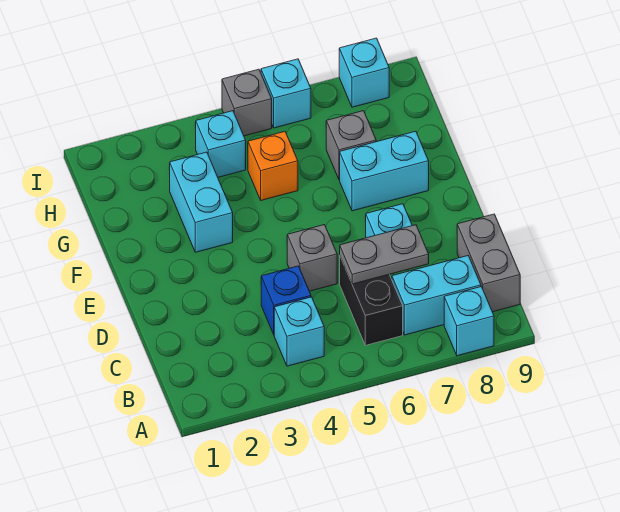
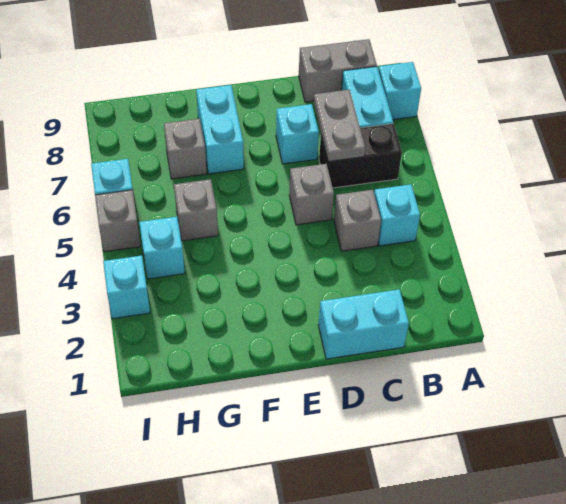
blue 1x1 brick [261,266,311,334] -> grey 1x1 brick [334,190,381,251]
cyan 1x2 brick [169,152,233,252] -> cyan 1x2 brick moved to [318,289,409,359]
orange 1x1 brick [248,132,298,200] -> grey 1x1 brick [174,179,218,241]
cyan 1x1 brick [339,38,389,107] -> cyan 1x1 brick moved to [103,256,150,319]

